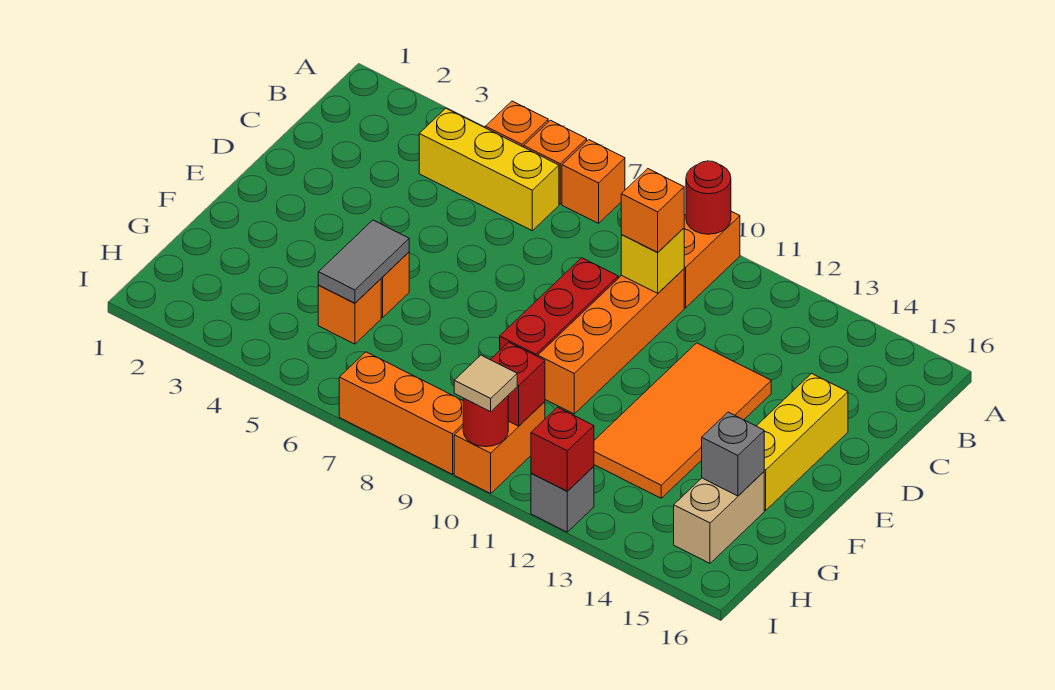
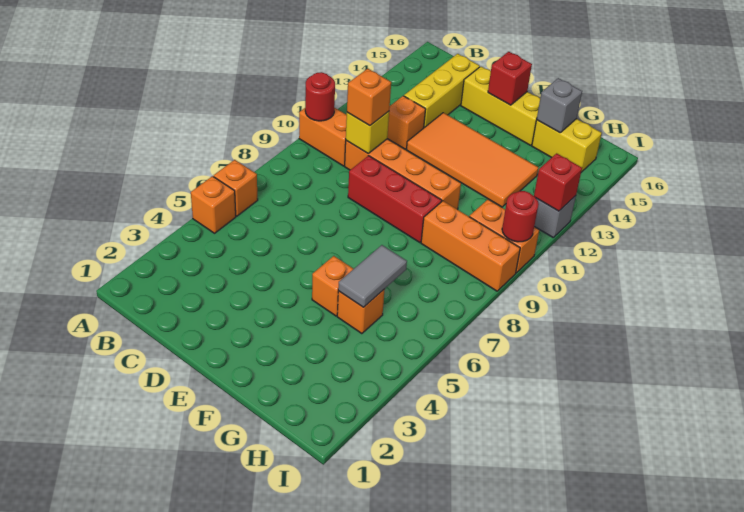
orange 1x1 brick [562,140,625,223] -> orange 1x1 brick moved to [387,96,426,149]
yellow 1x3 brick [419,108,559,231] -> yellow 1x3 brick moved to [404,54,480,128]
grey 1x2 tile [318,220,409,303] -> grey 1x2 tile turned to [338,245,407,307]
tan 1x2 brick [674,472,764,563] -> yellow 1x2 brick [532,119,602,172]
red 1x1 brick [490,342,545,426] -> red 1x1 brick moved to [488,52,532,105]
orange 1x3 brick [339,352,463,474] -> orange 1x3 brick turned to [421,201,520,291]
tan 1x1 tile [454,355,517,412] -> none

